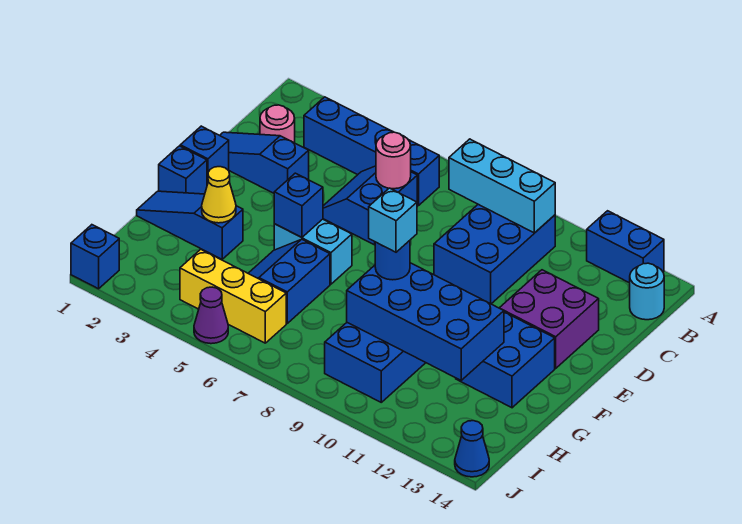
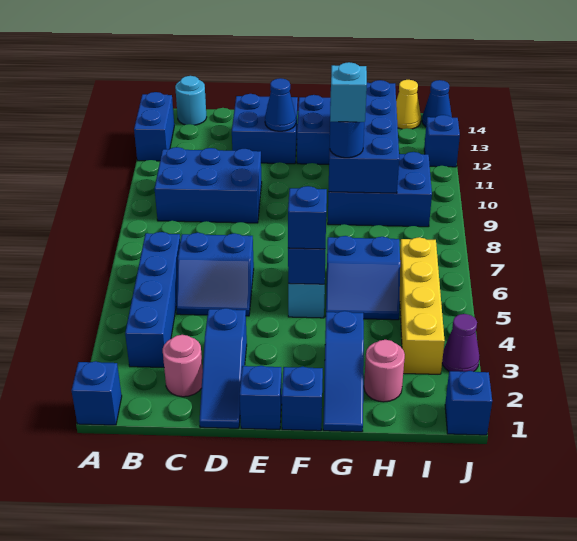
none -> blue 1x1 brick [71,361,122,425]
cyan 1x3 brick [449,139,555,233] -> none
pink 1x1 round brick [376,132,411,189] -> pink 1x1 round brick moved to [364,340,405,402]
purple 2x2 brick [500,270,599,368] -> blue 2x2 brick [232,94,298,164]
none -> blue 1x1 cone [265,78,296,131]
none -> blue 1x1 brick [288,186,327,249]
yellow 1x1 cone [202,167,236,223] -> yellow 1x1 cone moved to [396,80,421,129]
yellow 1x3 brick [180,249,286,343] -> yellow 1x4 brick [400,237,445,374]
purple 1x1 cone [194,287,228,344] -> purple 1x1 cone moved to [442,314,479,372]
none -> blue 1x1 brick [424,115,460,167]

